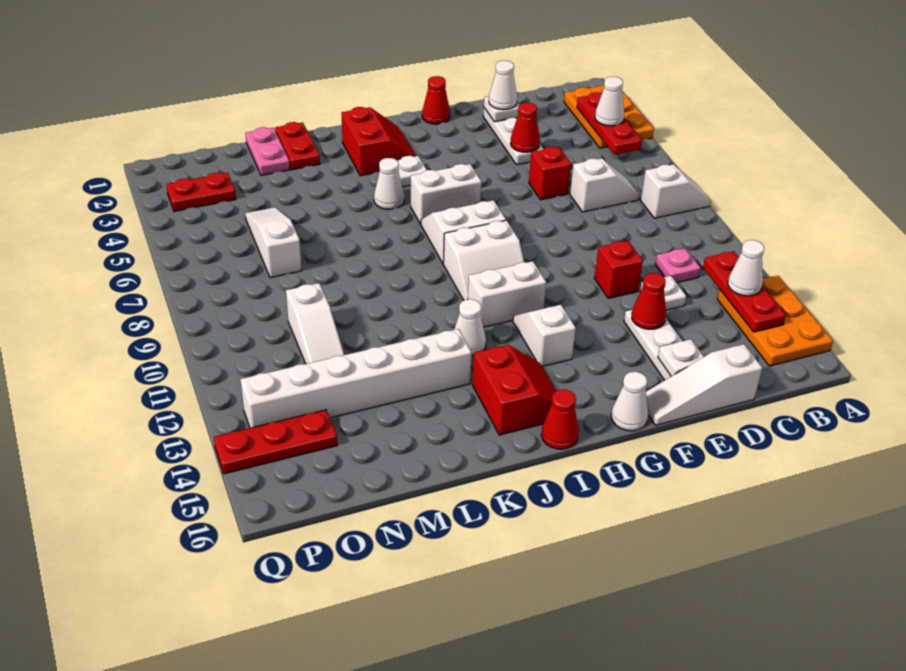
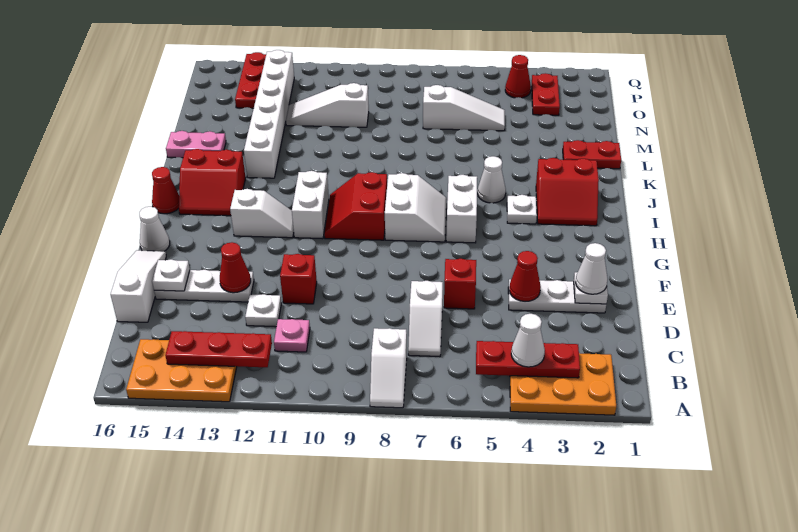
white 1x1 cone [728,240,764,296] -> none
red 1x1 cone [422,76,450,124] -> red 1x1 cone moved to [505,55,531,98]
white 2x2 slope [443,220,524,300] -> red 2x2 slope [324,172,387,240]
white 1x1 cone [454,299,486,356] -> none
pink 1x2 plate [245,127,290,175] -> pink 1x2 plate moved to [166,131,226,158]

